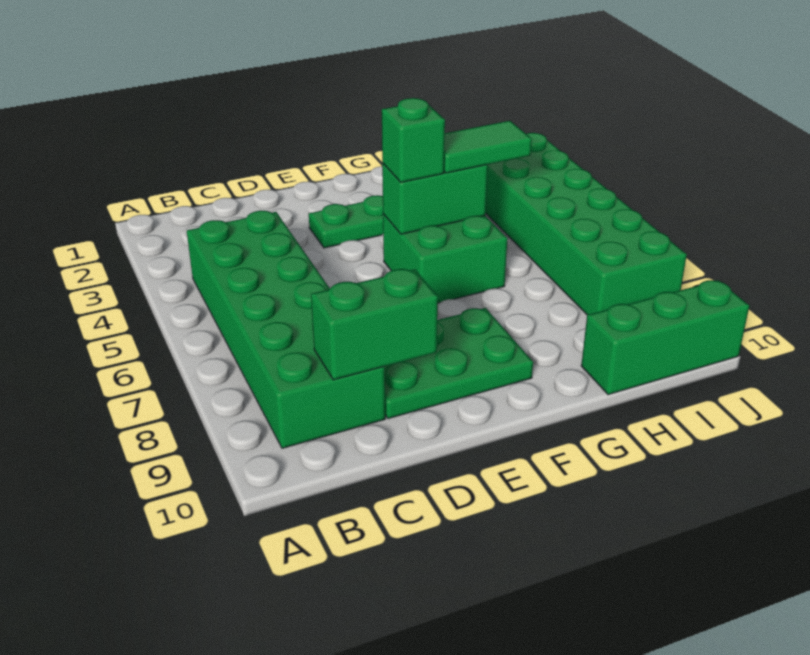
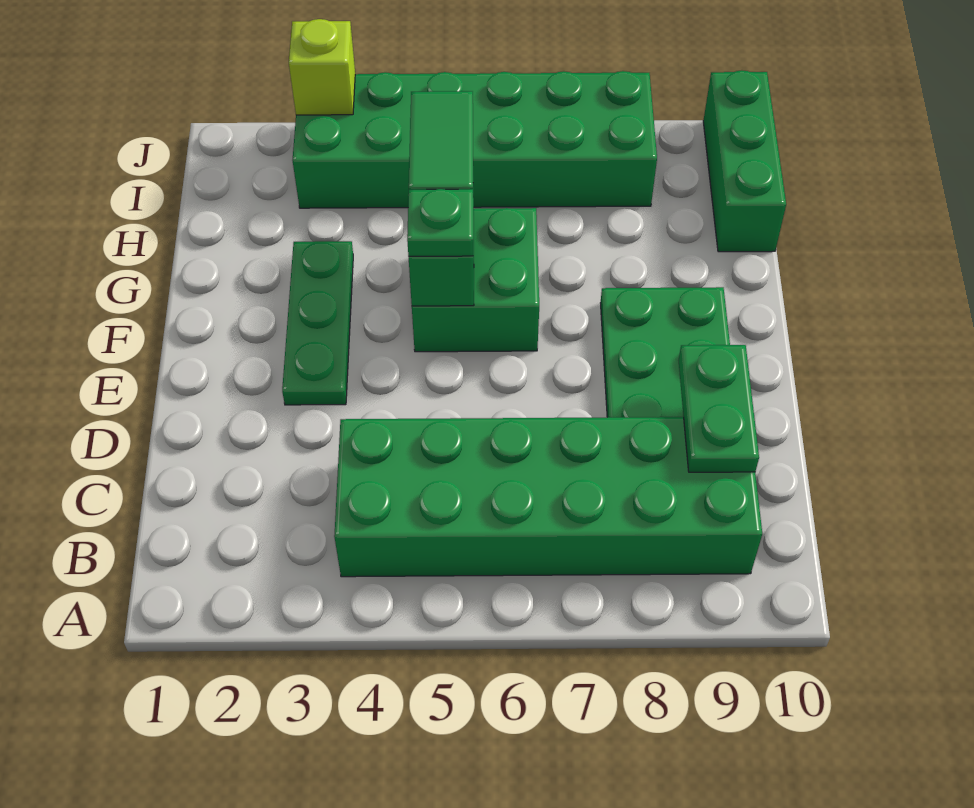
green 1x2 brick [311,269,438,380] -> green 1x2 plate [679,345,759,472]
green 1x1 brick [382,98,445,182] -> green 1x1 plate [407,189,473,256]
none -> lime 1x1 brick [289,19,355,115]

